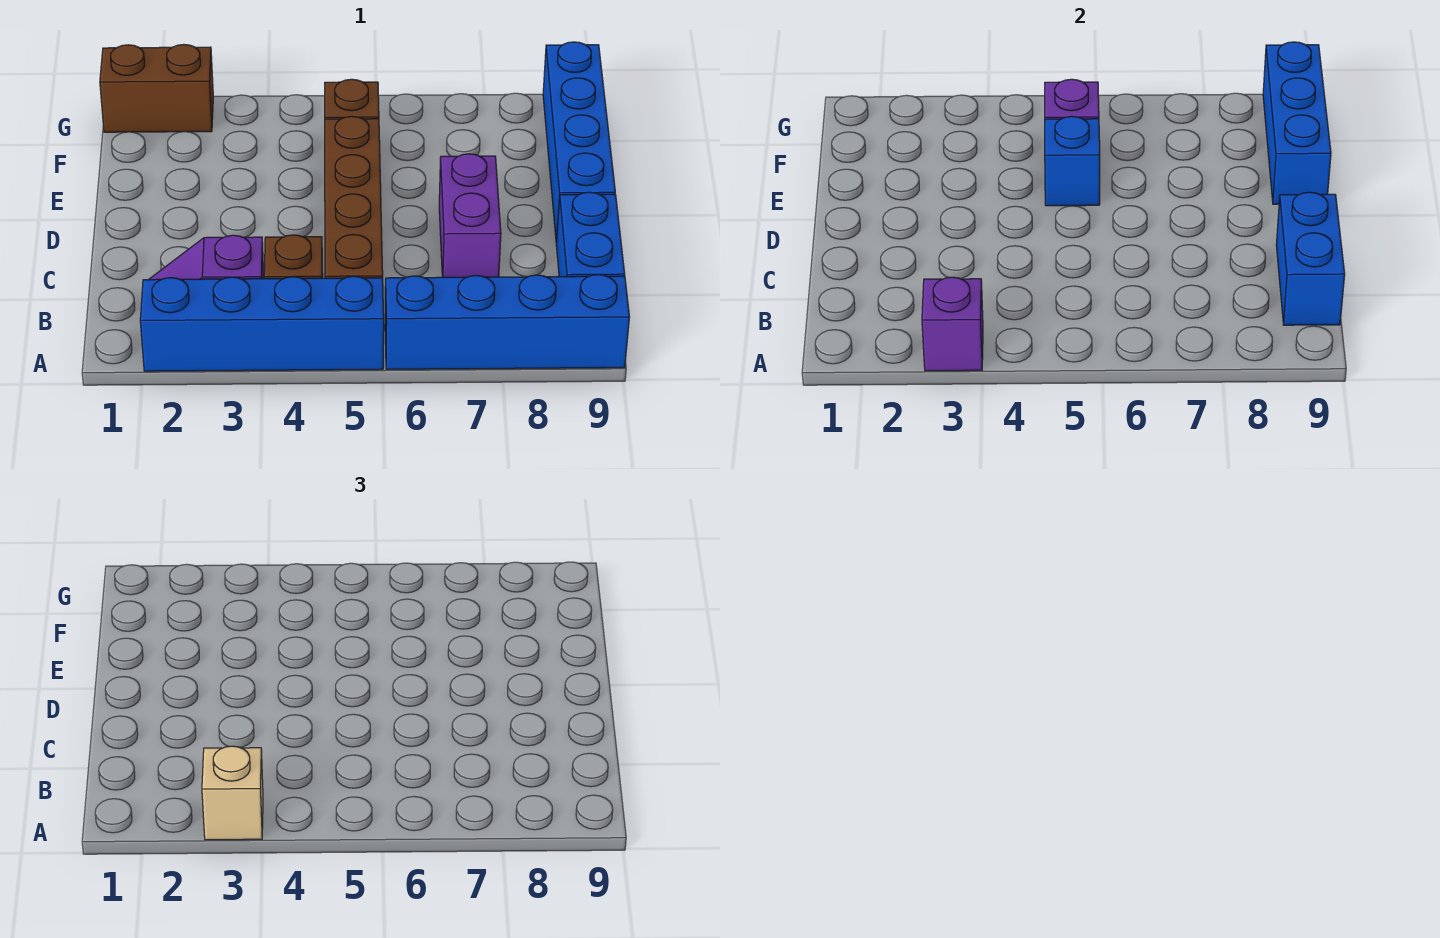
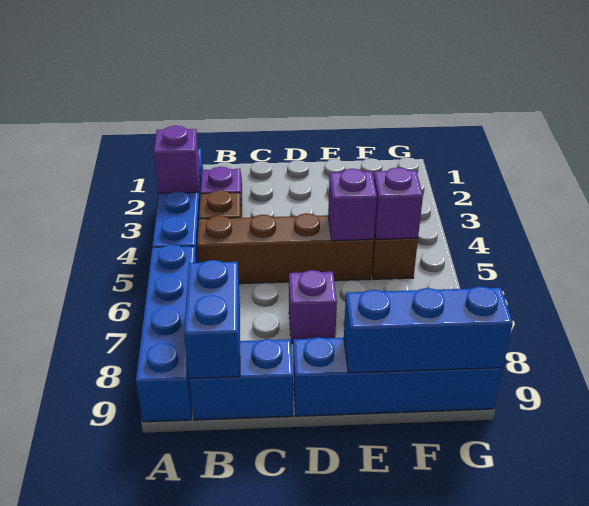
tan 1x1 brick [202,746,263,840] -> none
blue 1x2 brick [1276,192,1345,325] -> blue 1x2 brick turned to [184,260,240,378]
purple 1x2 brick [439,154,501,277] -> purple 1x1 brick [289,270,337,344]
blue 1x1 brick [1045,116,1100,206] -> purple 1x1 brick [328,169,377,241]
brown 1x2 brick [100,44,213,132] -> none

